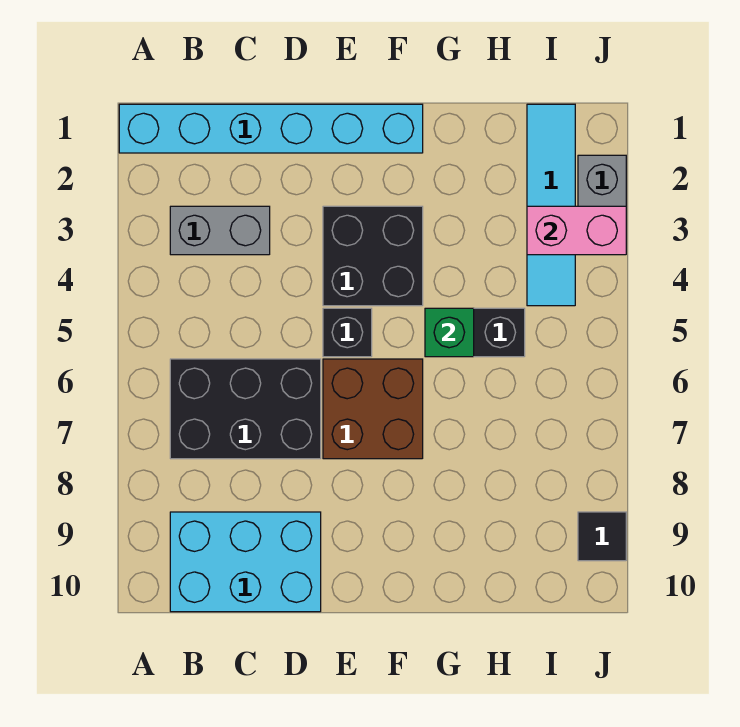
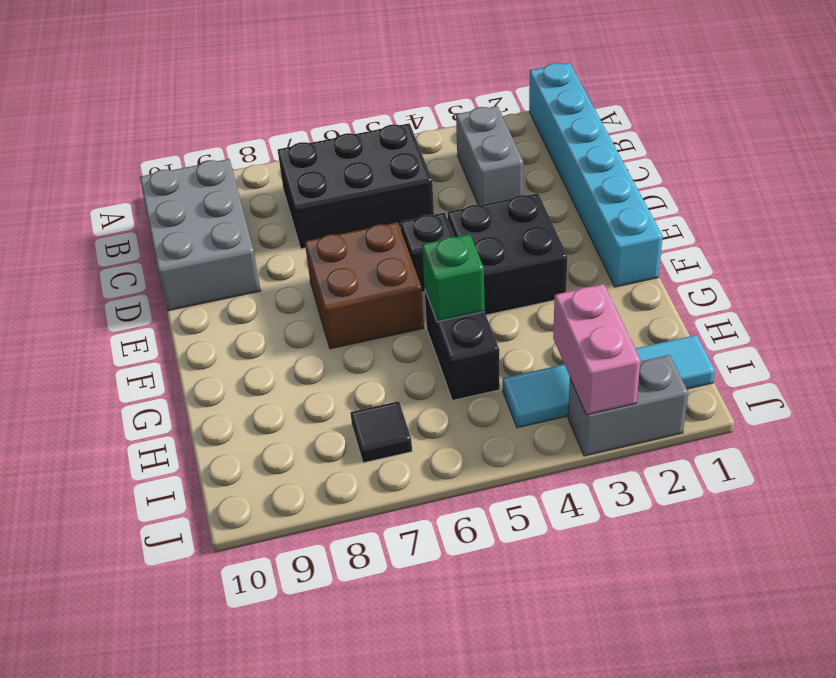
black 2x3 brick [170,359,321,459] -> black 2x3 brick turned to [278,123,434,249]
cyan 2x3 brick [170,512,321,612] -> grey 2x3 brick [140,159,261,311]
black 1x1 tile [578,512,626,561] -> black 1x1 tile moved to [350,401,412,463]

